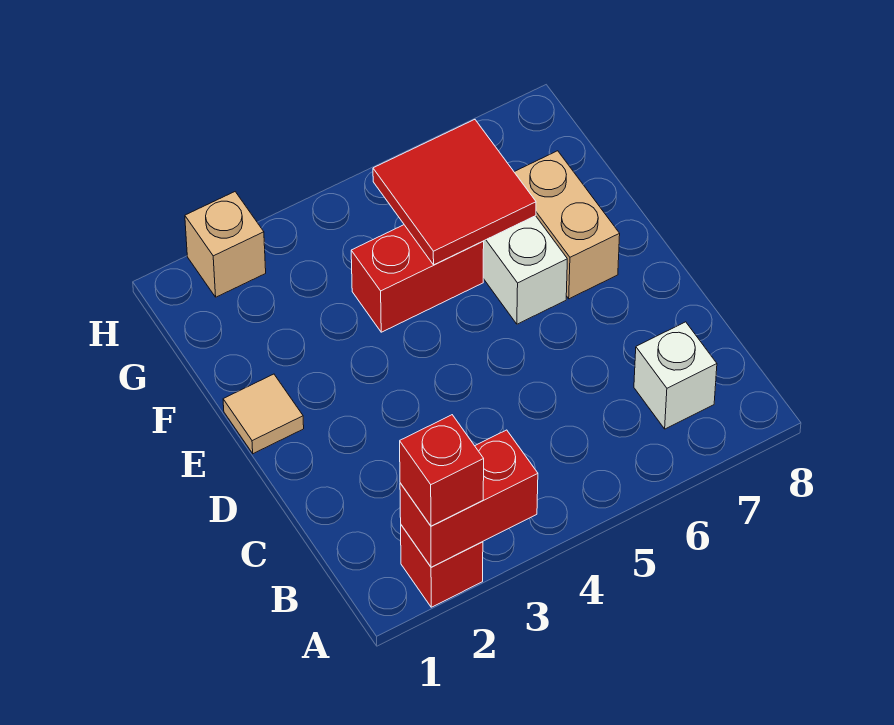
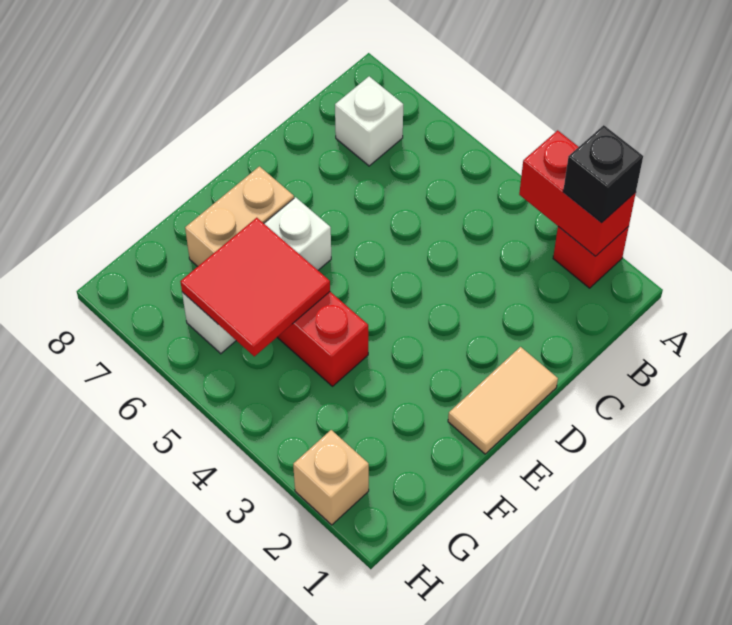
red 1x1 brick [400,415,484,526] -> black 1x1 brick [563,125,643,223]
tan 1x1 tile [223,374,304,454] -> tan 1x2 tile [448,347,558,454]

